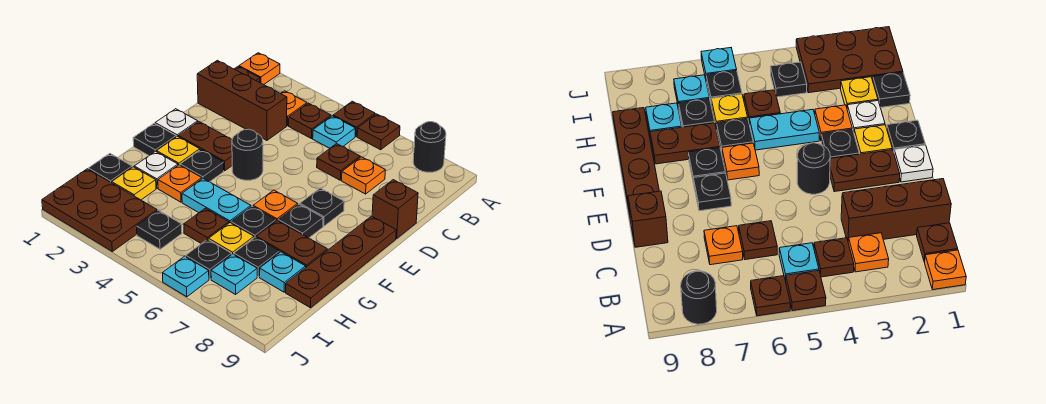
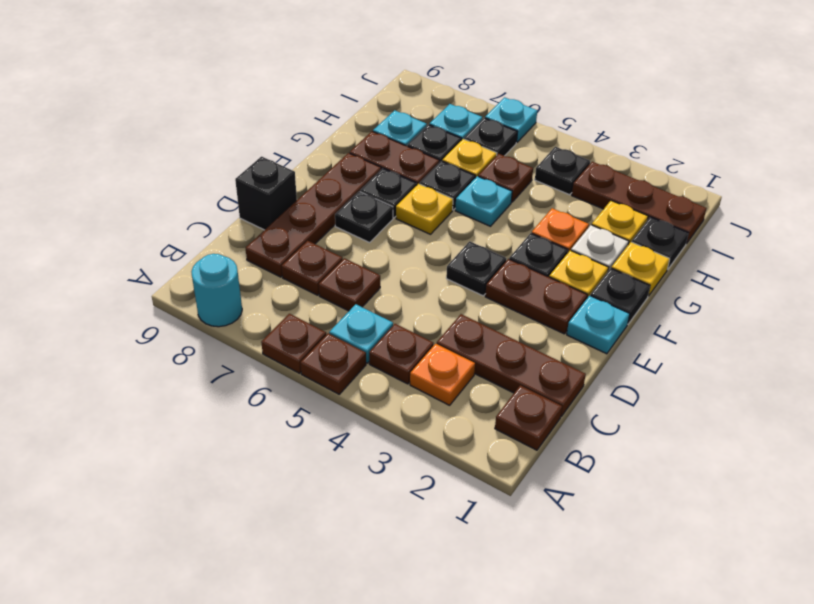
orange 1x1 plate [239,53,280,85] -> none
black 1x1 round brick [413,122,446,172] -> cyan 1x1 round brick [191,254,242,327]
brown 1x3 brick [197,60,287,140] -> brown 1x3 plate [437,314,586,416]
orange 1x1 plate [342,157,385,194] -> brown 1x1 plate [282,241,343,295]
brown 1x1 brick [372,180,418,238] -> black 1x1 brick [235,157,297,230]
white 1x1 plate [155,109,198,137] -> cyan 1x1 plate [567,296,630,354]
black 1x1 round brick [232,129,263,180] -> black 1x1 plate [446,241,506,296]
brown 1x4 plate [286,216,396,308] -> brown 1x4 plate moved to [246,153,381,277]
orange 1x1 plate [253,190,298,221] -> yellow 1x1 plate [396,184,453,234]
none -> yellow 1x1 plate [611,242,670,296]
cyan 1x2 plate [182,179,251,223] -> cyan 1x1 plate [455,176,512,226]
brown 2x3 plate [42,169,157,252] -> brown 1x3 plate [572,162,706,244]

